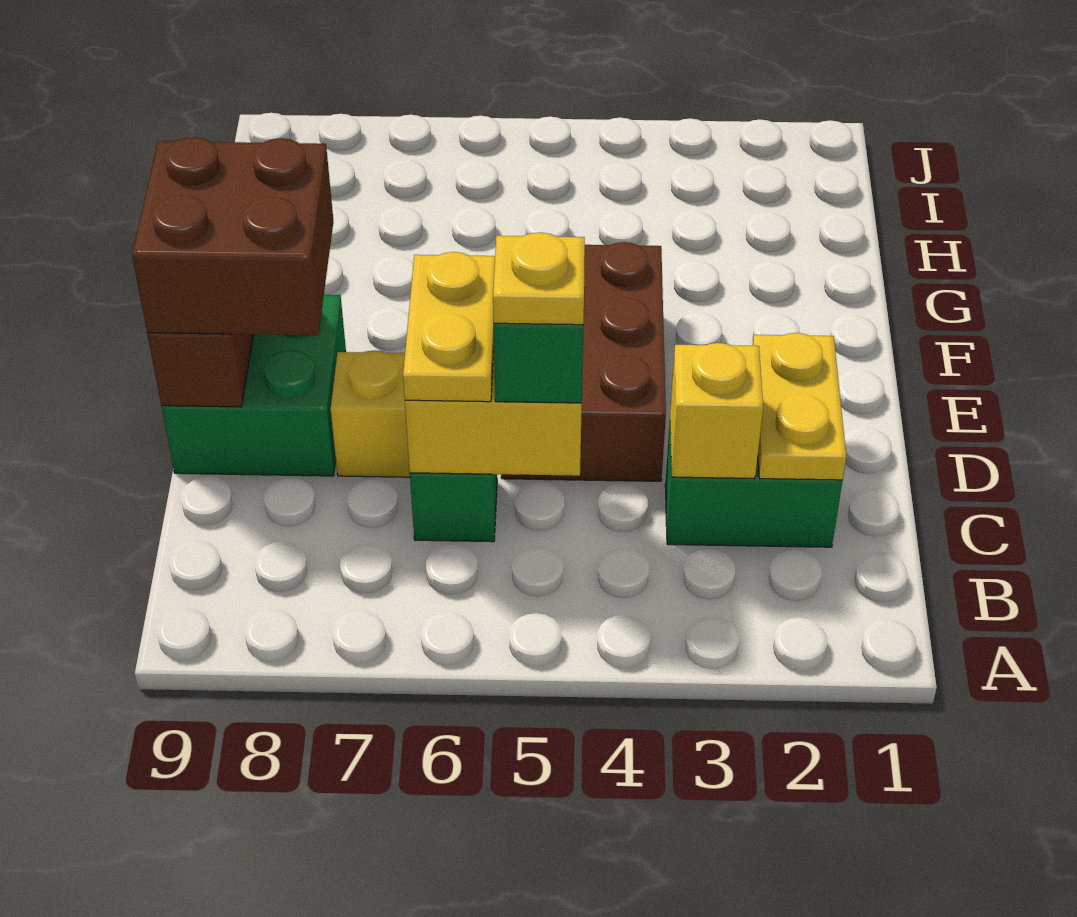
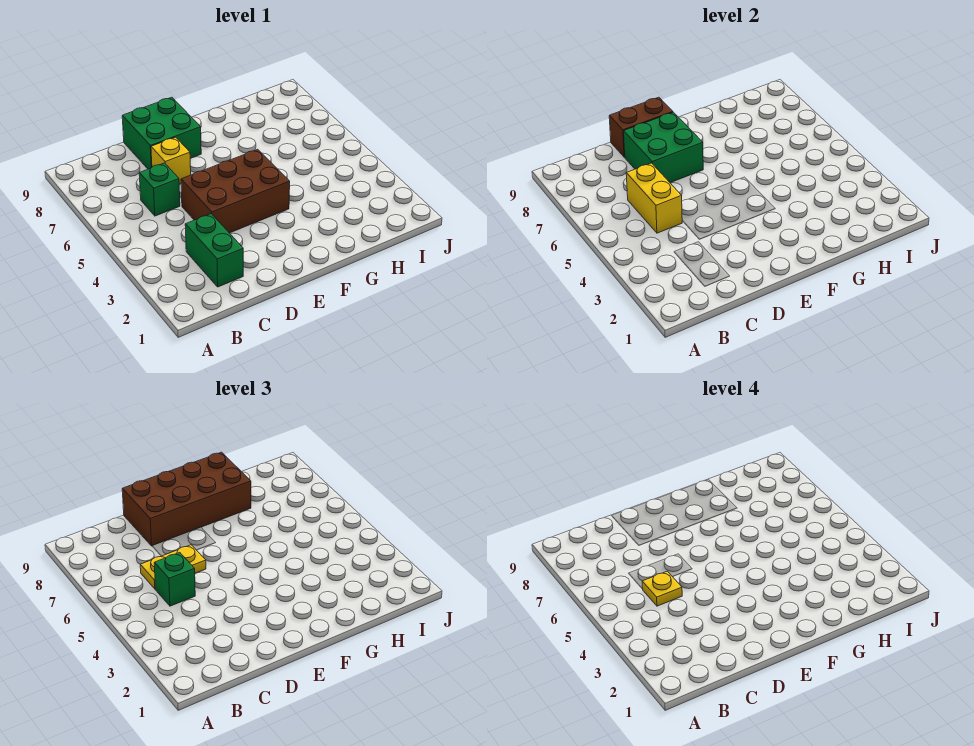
yellow 1x2 plate [753,333,846,480] -> none
yellow 1x1 brick [670,343,763,479] -> none
none -> green 2x2 brick [624,112,703,183]
brown 2x2 brick [132,137,334,335] -> brown 2x4 brick [122,452,251,546]

